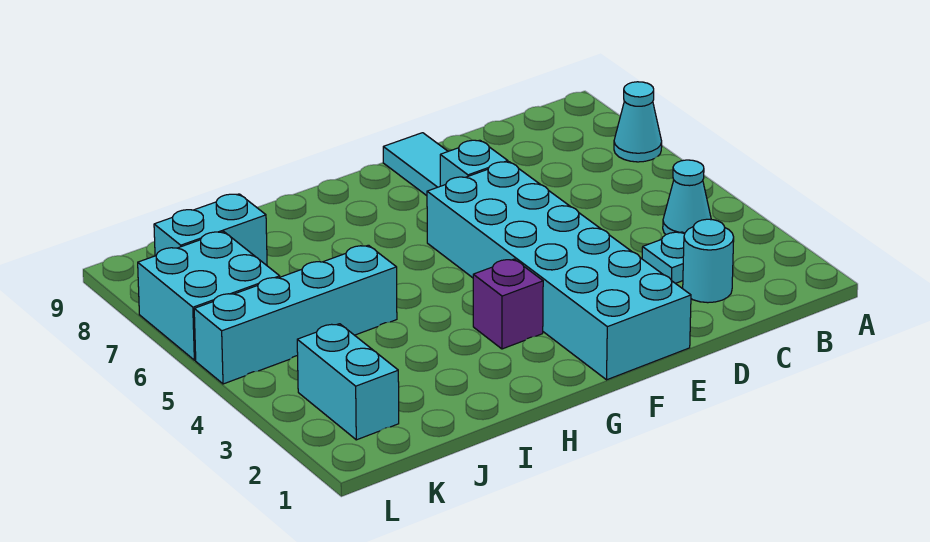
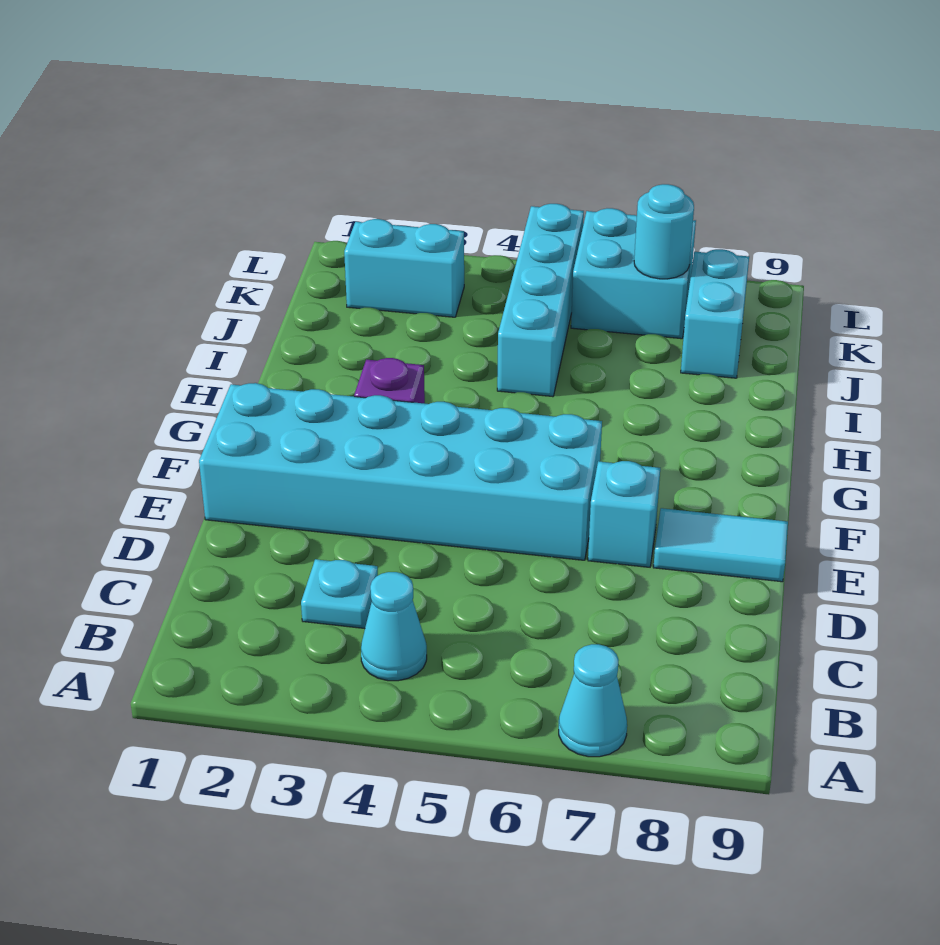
cyan 1x1 round brick [683,219,734,303] -> cyan 1x1 round brick moved to [634,184,694,279]

